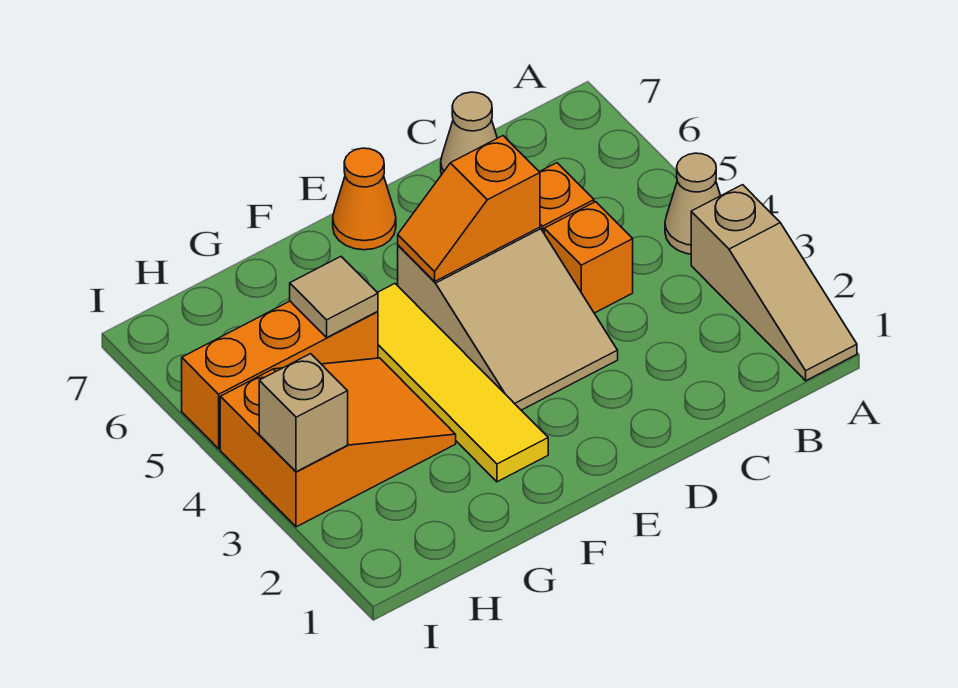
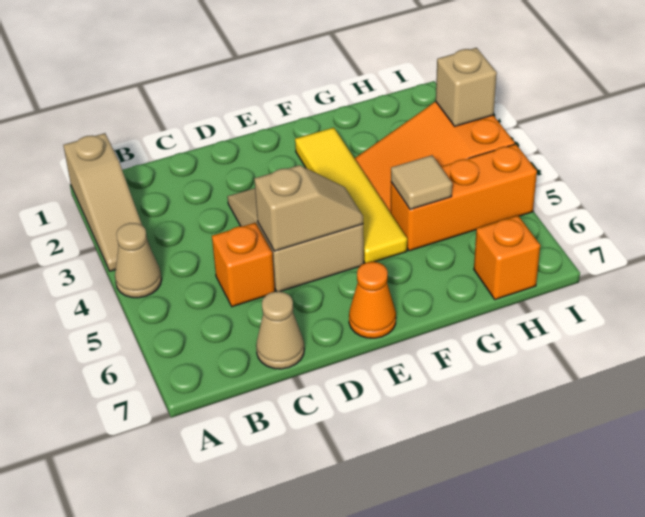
tan 1x3 slope [691,185,857,381] -> tan 1x3 slope turned to [63,133,150,271]
orange 1x1 brick [544,202,633,313] -> orange 1x1 brick moved to [474,216,540,300]
orange 1x2 slope [398,136,540,281] -> tan 1x2 slope [254,165,363,251]

